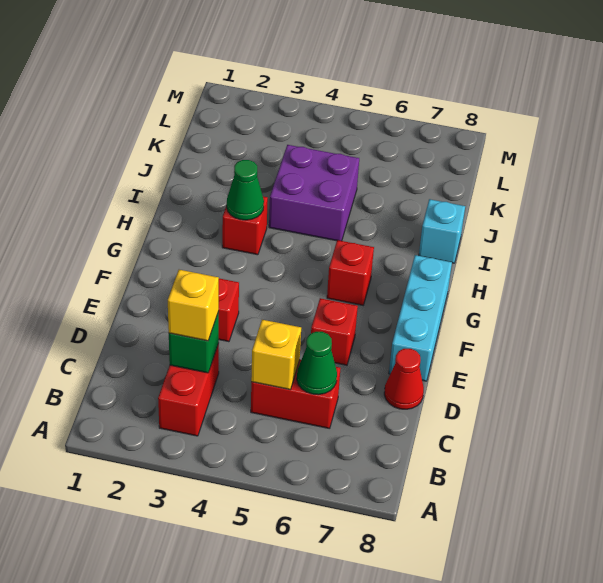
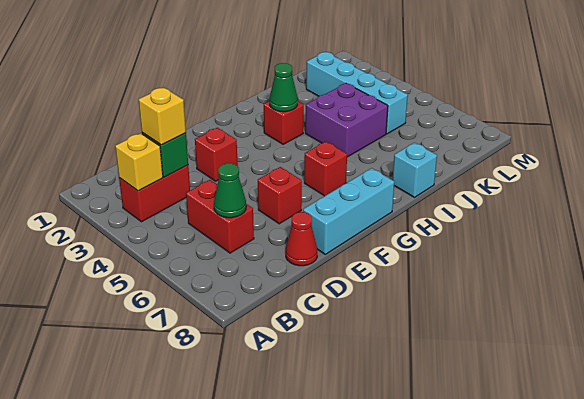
yellow 1x1 brick [251,320,301,390] -> yellow 1x1 brick moved to [115,133,163,191]
none -> cyan 1x4 brick [306,52,408,134]

